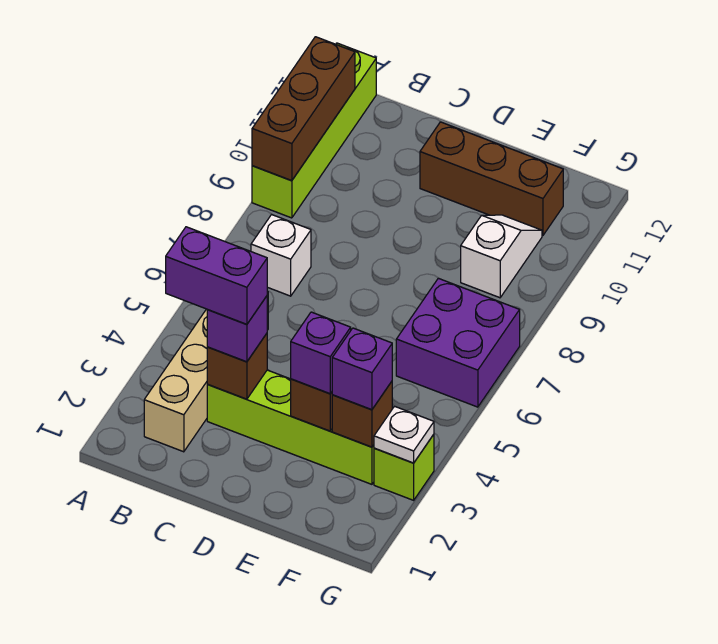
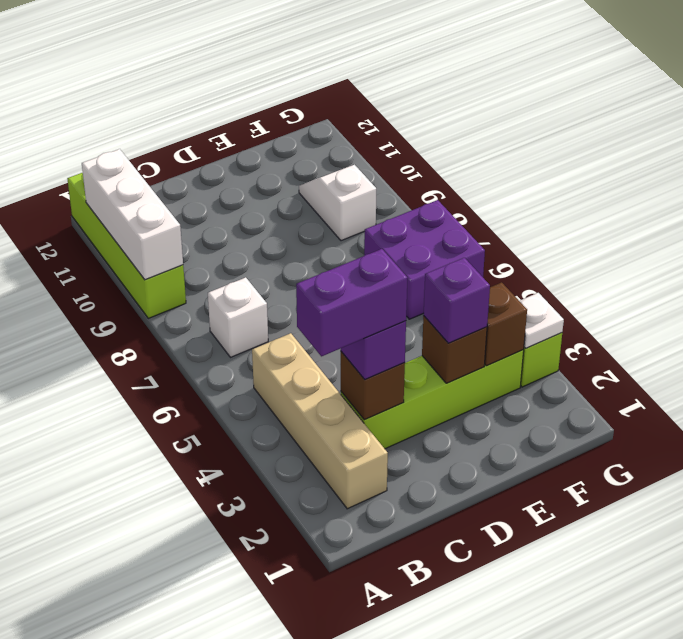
brown 1x3 brick [252,37,355,181] -> white 1x3 brick [82,149,183,280]
brown 1x3 brick [420,122,563,235] -> none
purple 1x1 brick [332,328,392,410] -> none

